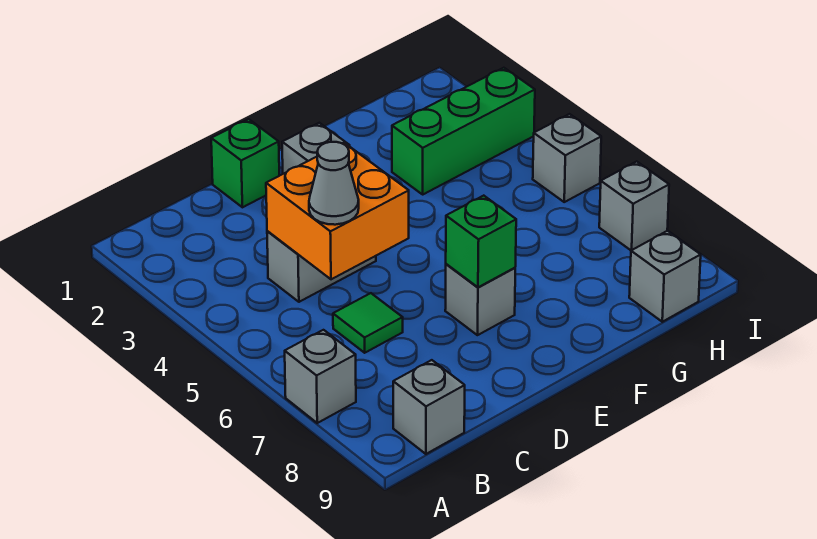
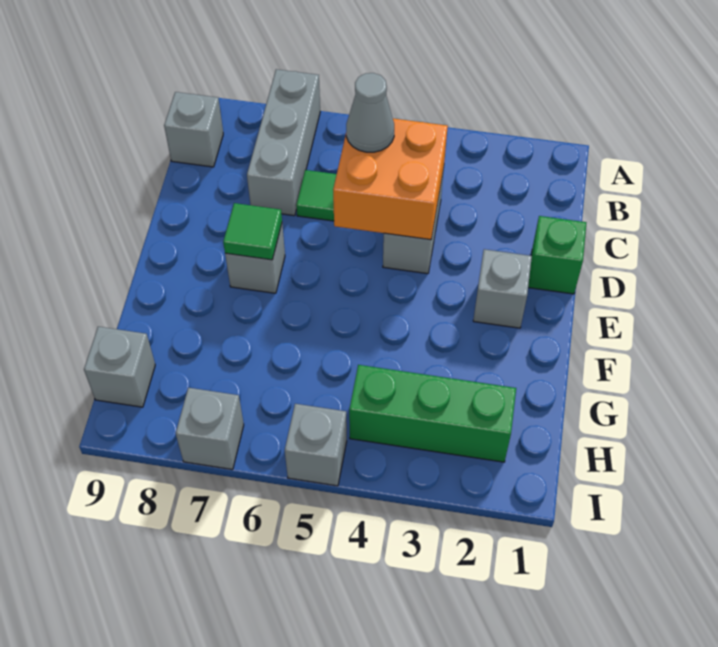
grey 1x1 brick [285,330,356,423] -> grey 1x3 brick [247,69,320,216]
green 1x1 brick [446,196,516,287] -> green 1x1 tile [223,203,282,260]
green 1x3 brick [392,68,535,194] -> green 1x3 brick turned to [349,365,516,462]

